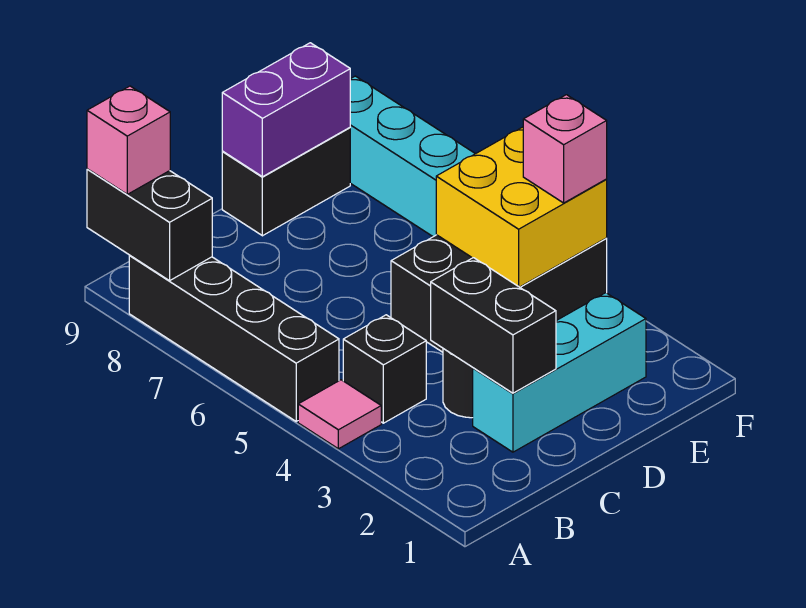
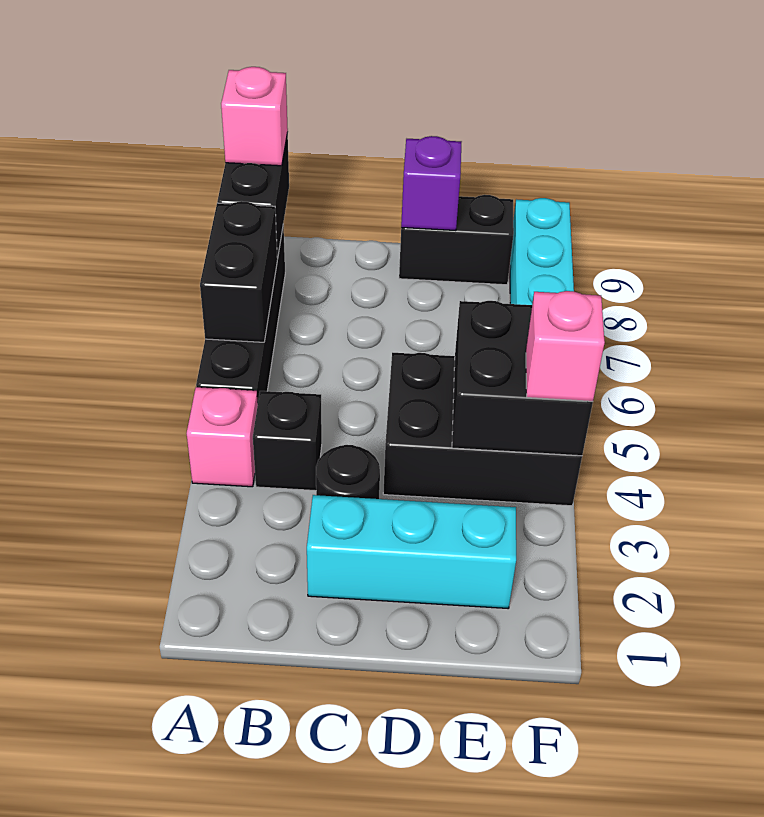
pink 1x1 tile [298,380,381,449] -> pink 1x1 brick [187,387,258,487]
black 1x2 brick [431,258,556,393] -> black 1x2 brick moved to [200,201,277,342]
purple 1x2 brick [222,43,350,177] -> purple 1x1 brick [401,136,461,231]
yellow 2x2 brick [436,127,607,287] -> black 2x2 brick [452,301,593,456]

